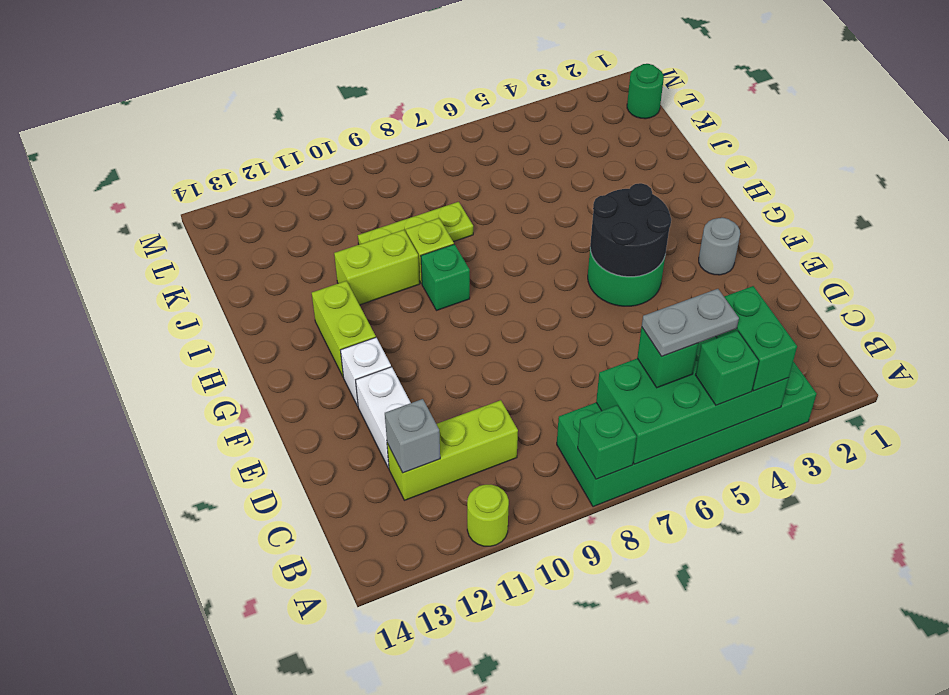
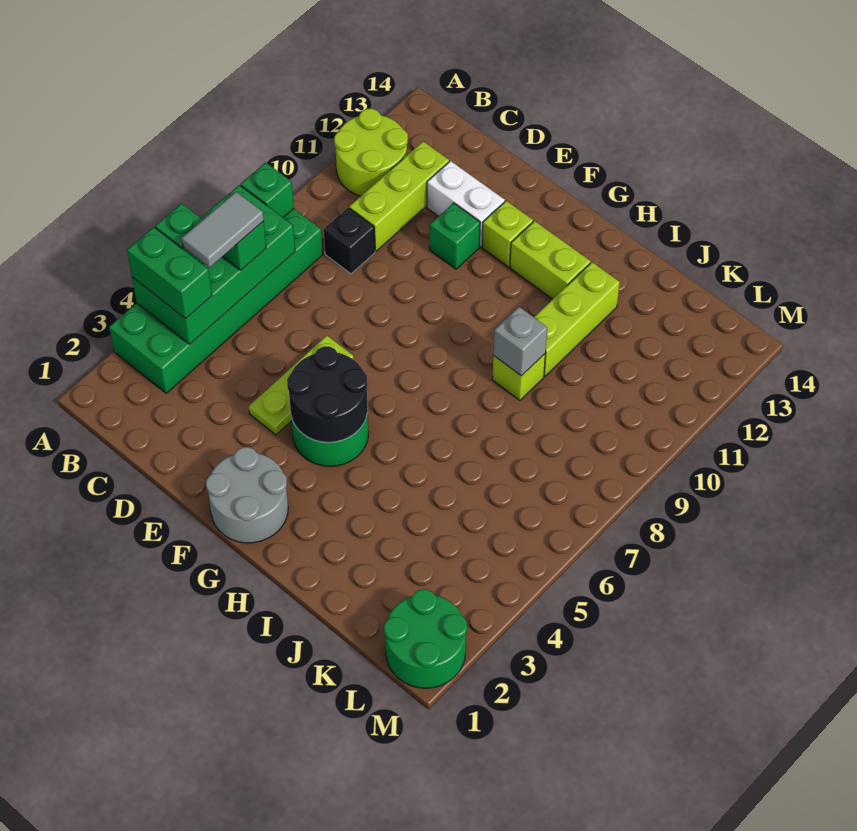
lime 1x1 round brick [467,485,509,546] -> lime 2x2 round brick [334,109,408,196]
grey 1x2 plate [642,289,739,356] -> grey 1x2 tile [182,192,264,267]
none -> black 1x1 brick [324,208,375,274]
grey 1x1 brick [384,399,440,473] -> grey 1x1 brick moved to [493,307,547,376]
grey 1x1 round brick [699,218,740,275] -> grey 2x2 round brick [206,447,288,543]
white 1x1 brick [341,338,391,406] -> lime 1x1 brick [482,201,533,267]
green 1x1 brick [421,244,470,311] -> green 1x1 brick moved to [430,203,480,269]
lime 1x2 brick [334,230,420,305] -> lime 1x3 brick [534,262,620,376]
lime 1x3 plate [358,202,473,244] -> lime 1x3 plate moved to [249,335,354,435]
green 1x1 round brick [627,64,664,119] -> green 2x2 round brick [384,589,467,688]

